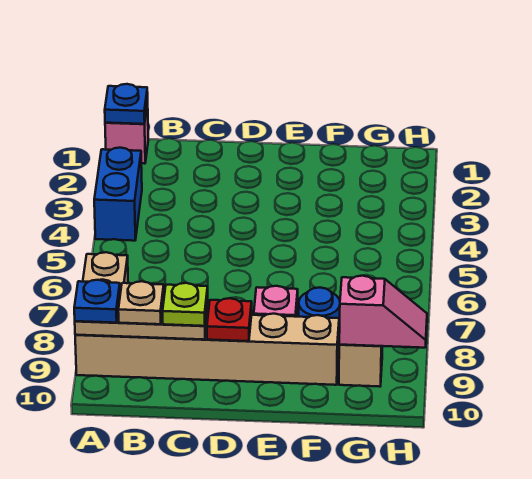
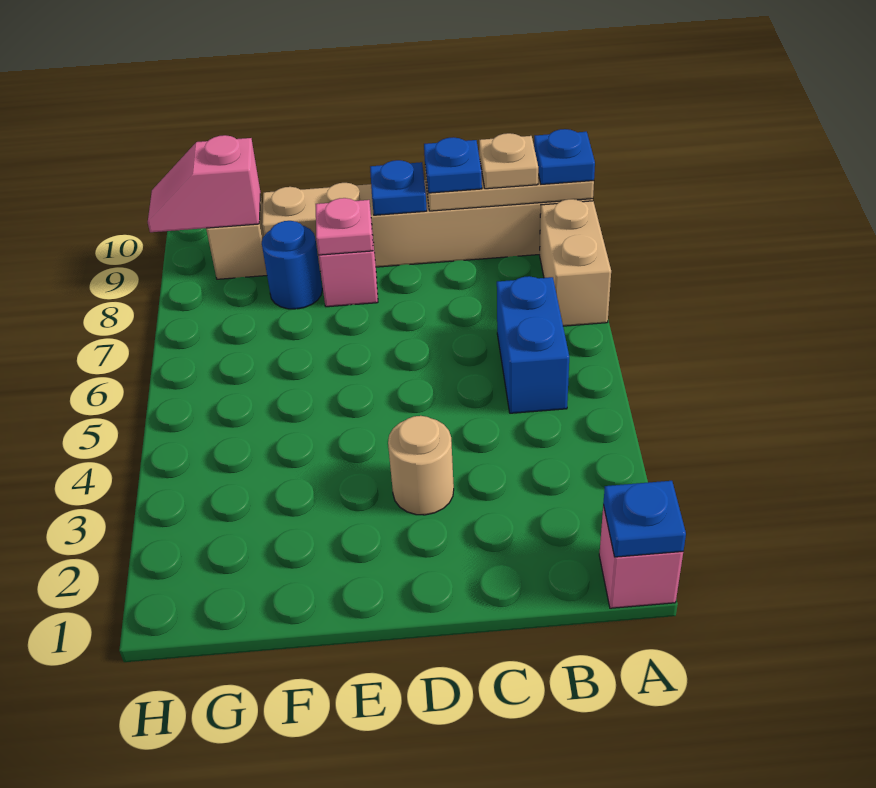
blue 1x2 brick [94,148,142,241] -> blue 1x2 brick moved to [497,276,569,413]
lime 1x1 plate [163,283,208,326] -> blue 1x1 plate [424,137,482,193]
none -> tan 1x1 round brick [388,416,454,515]
red 1x1 plate [207,298,252,341] -> blue 1x1 plate [370,160,427,215]
none -> pink 1x1 plate [316,198,373,255]

